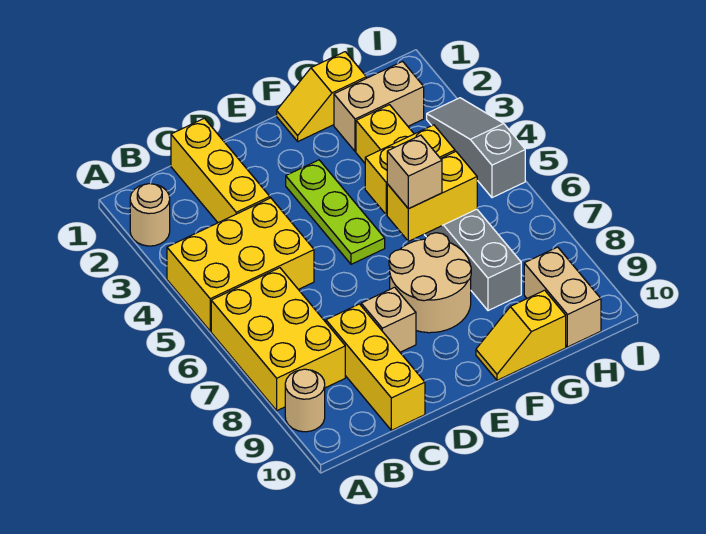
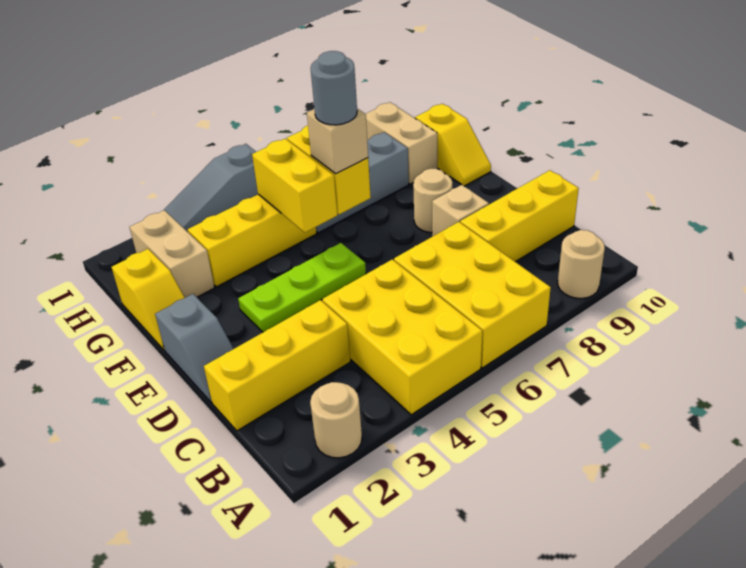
yellow 2x3 brick [211,268,345,411] -> yellow 2x3 brick turned to [394,222,551,368]
none -> grey 1x2 slope [155,294,234,403]
tan 2x2 round brick [389,233,471,333] -> tan 1x1 round brick [413,169,452,232]
none -> grey 1x1 round brick [311,51,357,125]
tan 1x2 brick [524,247,601,347] -> tan 1x2 brick turned to [366,102,437,184]

